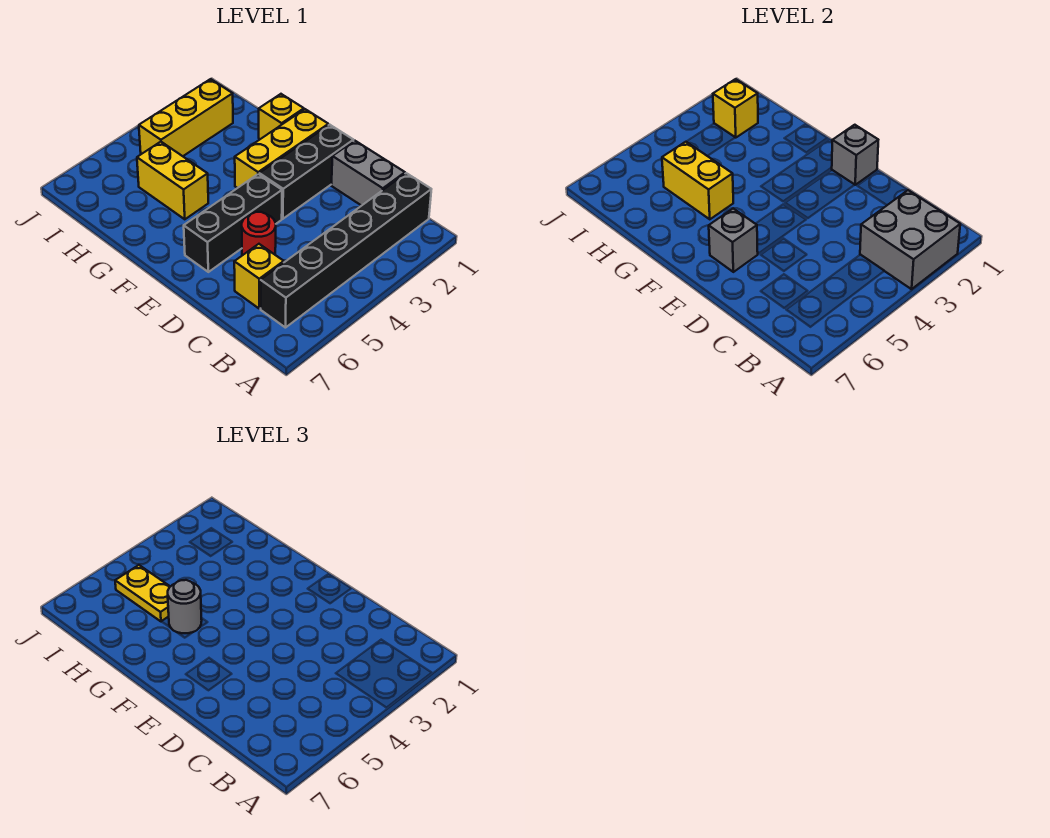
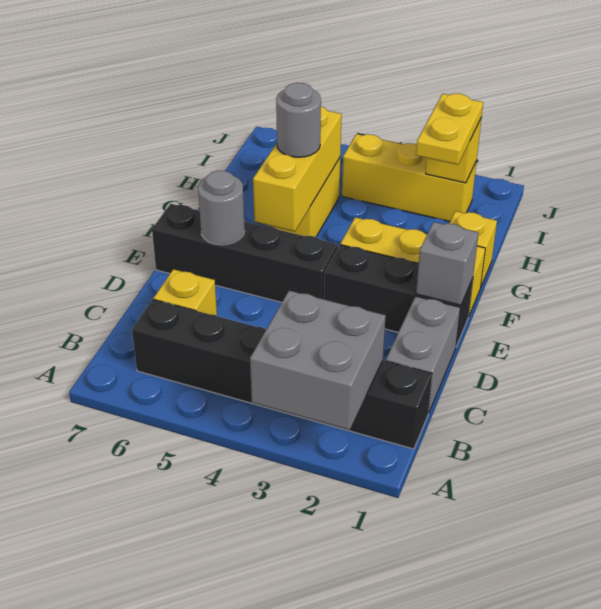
red 1x1 round brick [242,212,276,255] -> none
black 1x3 brick [184,174,282,272] -> black 1x4 brick [152,204,338,302]
grey 1x1 brick [709,208,758,272] -> grey 1x1 round brick [198,171,245,245]
yellow 1x2 brick [662,142,733,219] -> yellow 1x3 brick [253,107,341,232]
yellow 1x2 plate [115,565,170,621] -> yellow 1x2 plate moved to [416,94,483,165]

